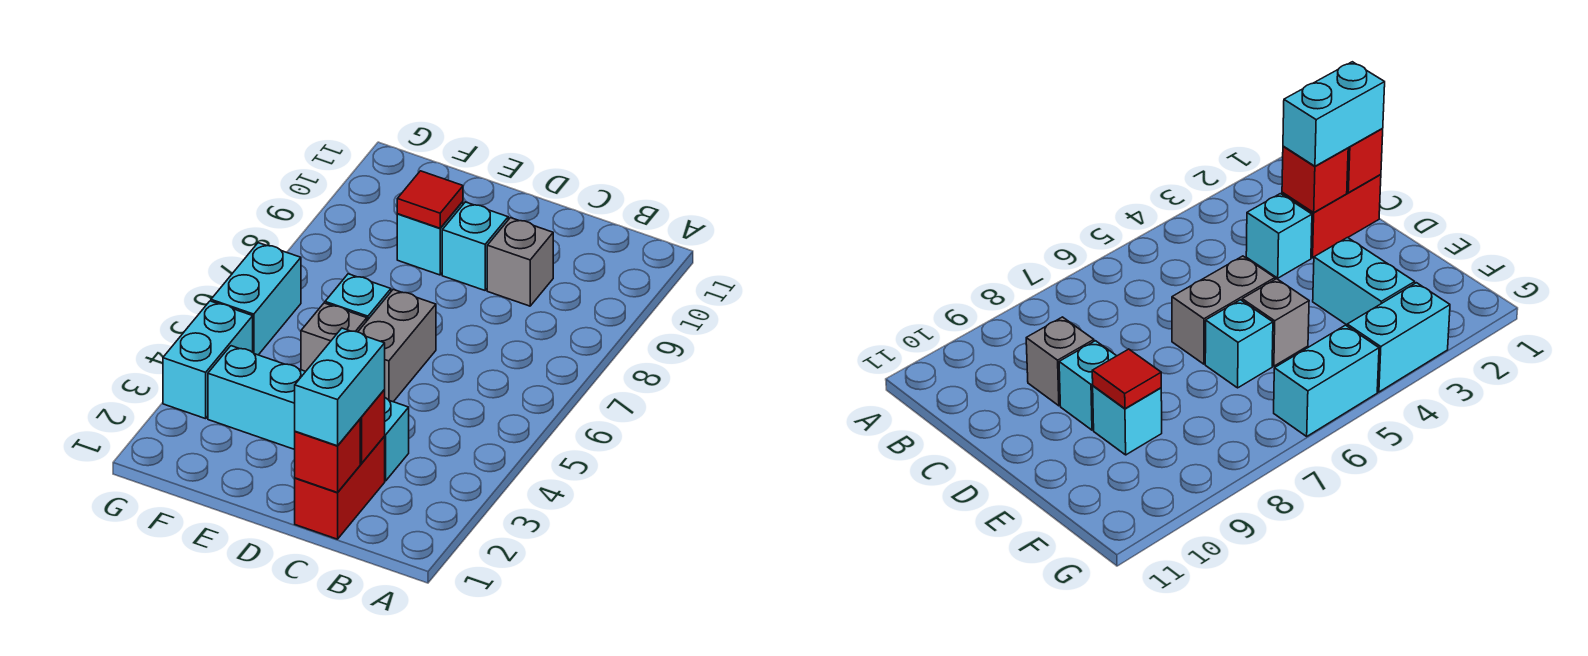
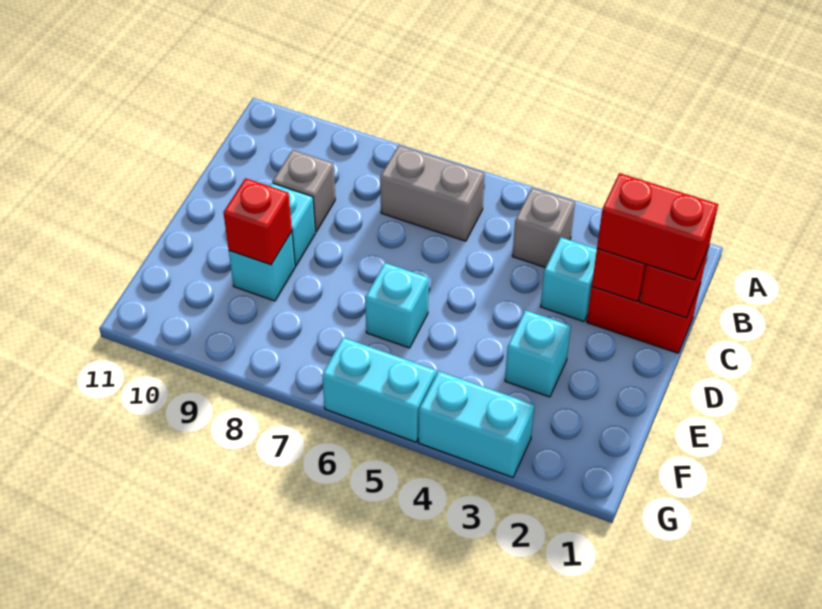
cyan 1x2 brick [295,328,385,446] -> red 1x2 brick [597,173,718,280]
grey 1x2 brick [358,289,436,402] -> grey 1x2 brick moved to [380,145,485,241]
cyan 1x2 brick [208,346,306,450] -> cyan 1x1 brick [505,310,571,397]
grey 1x1 brick [301,303,367,371] -> grey 1x1 brick moved to [512,188,575,268]
red 1x1 tile [397,171,463,228] -> red 1x1 brick [223,178,292,265]

